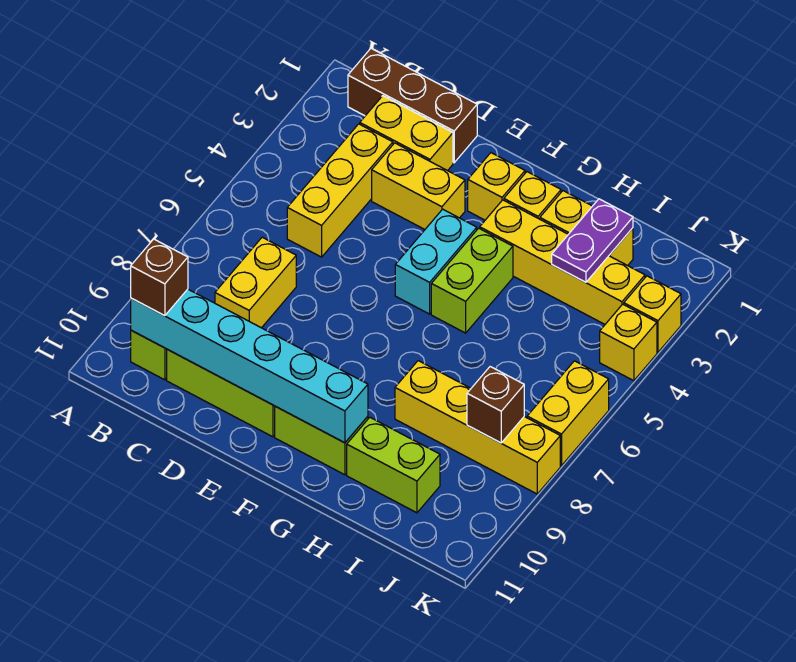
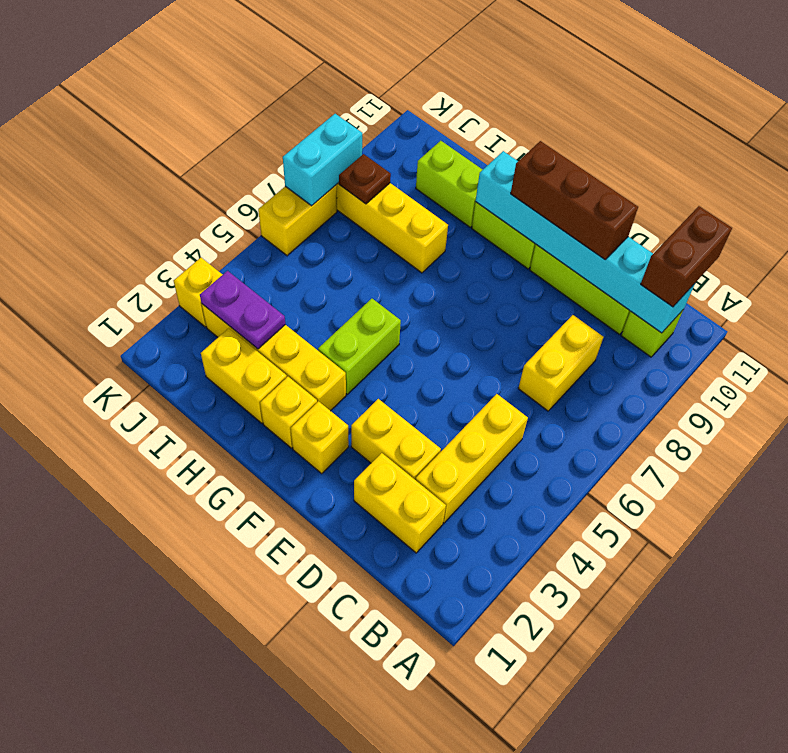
brown 1x3 brick [348,48,477,163] -> brown 1x3 brick moved to [511,141,638,260]
brown 1x1 brick [131,239,188,316] -> brown 1x2 brick [641,206,732,307]
cyan 1x2 brick [395,209,477,314] -> cyan 1x2 brick moved to [283,114,362,206]
purple 1x2 plate [552,199,633,282] -> purple 1x2 plate turned to [200,271,285,349]
brown 1x1 brick [467,367,524,443] -> brown 1x1 plate [339,154,391,204]
yellow 1x1 brick [600,304,657,381] -> none

